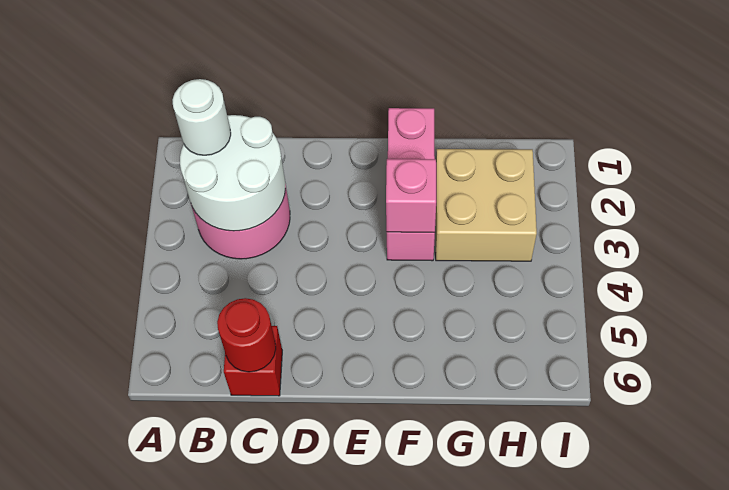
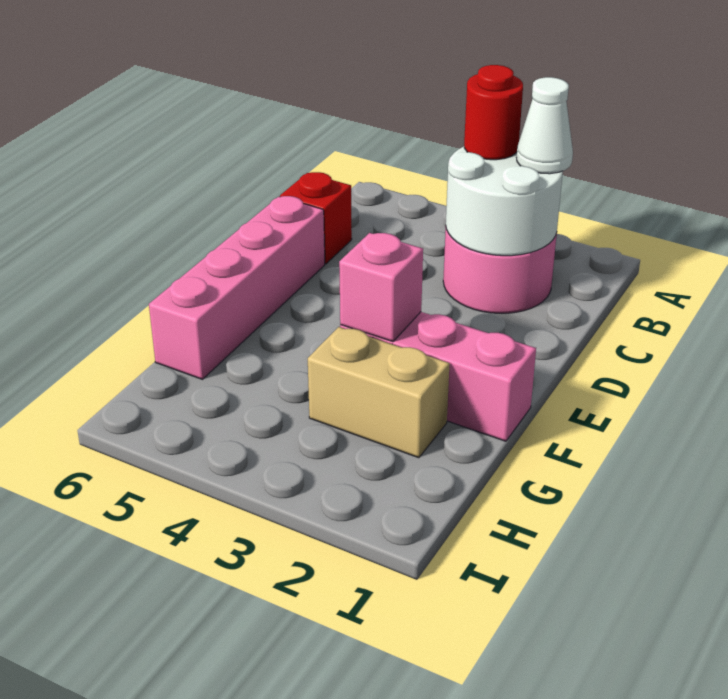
white 1x1 round brick [173,79,231,155] -> white 1x1 cone [517,77,573,174]
red 1x1 round brick [217,298,276,372] -> red 1x1 round brick moved to [464,65,523,160]
none -> pink 1x4 brick [149,196,325,379]
tan 2x2 brick [436,149,537,261] -> tan 1x2 brick [308,327,450,458]

